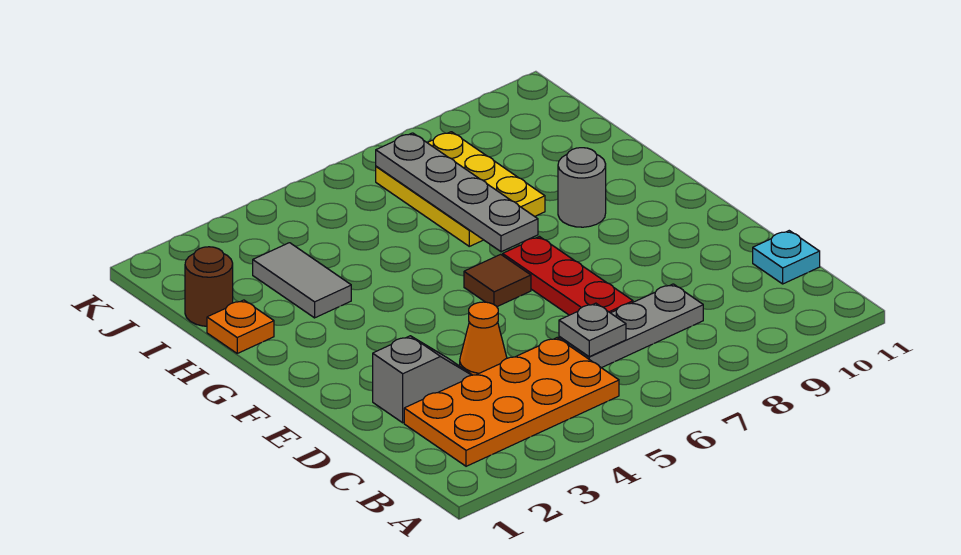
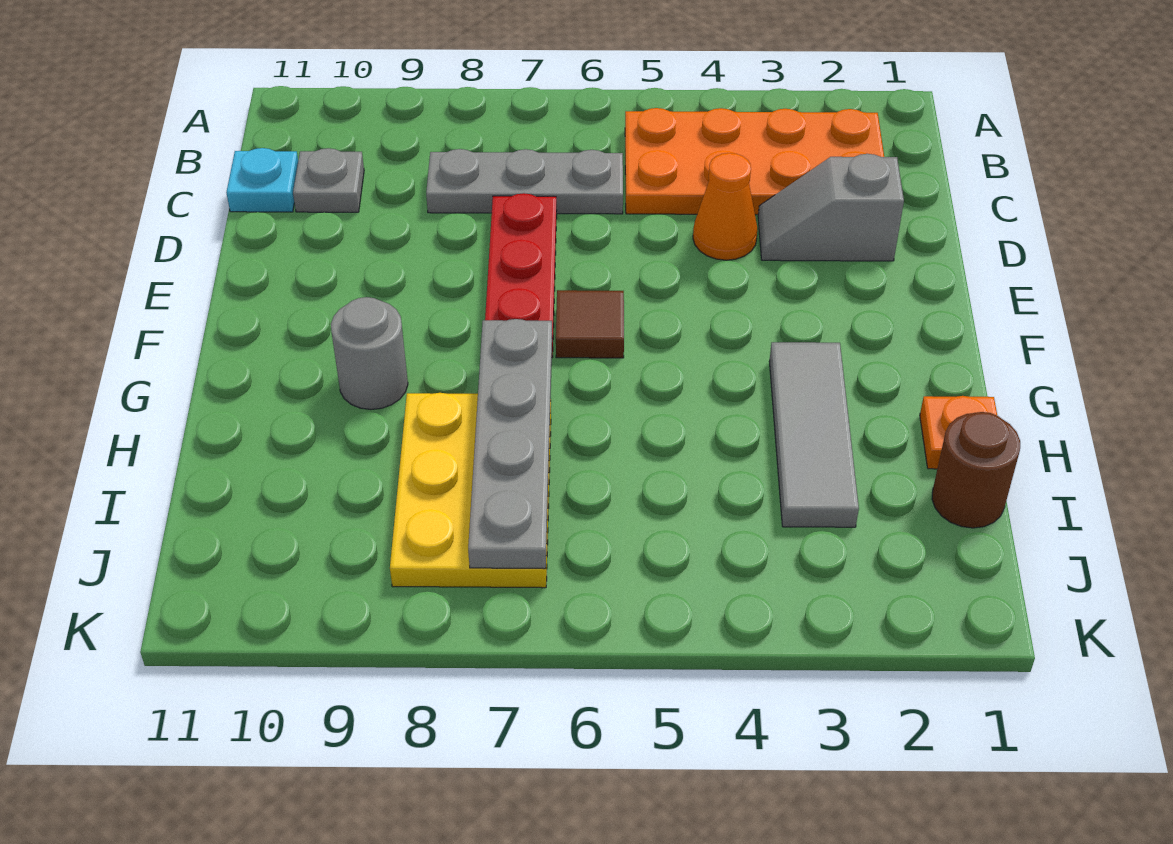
grey 1x1 plate [559,303,626,357] -> grey 1x1 plate moved to [293,148,364,212]
grey 1x2 tile [253,243,351,318] -> grey 1x3 tile [769,342,859,527]

